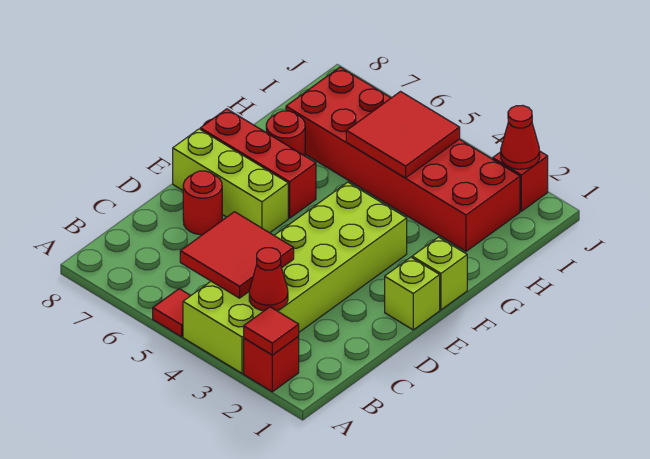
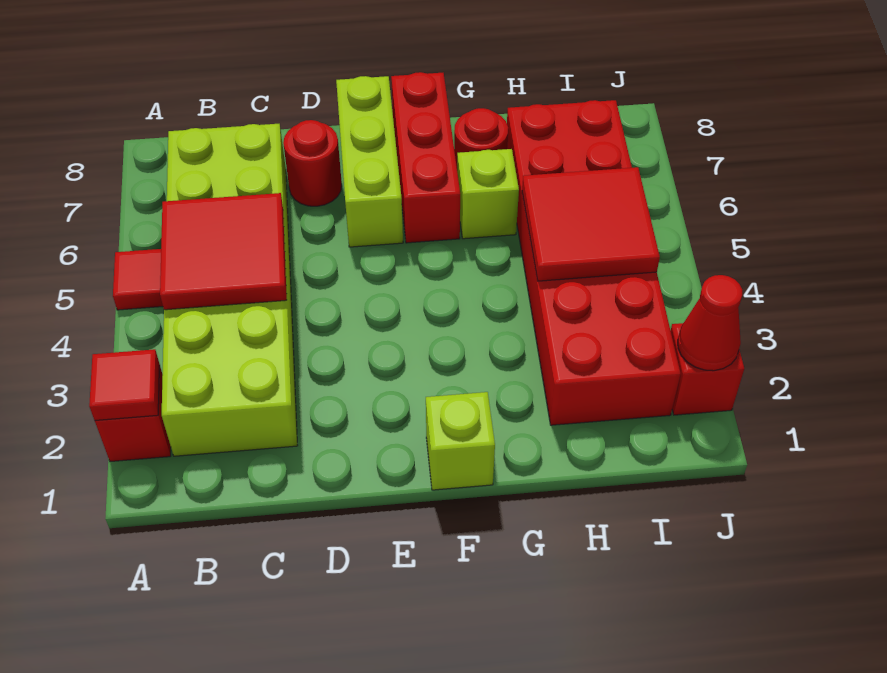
lime 2x6 brick [183,182,407,373] -> lime 2x6 brick turned to [162,124,298,456]
red 1x1 cone [249,248,288,311] -> none
lime 1x1 brick [385,257,440,330] -> lime 1x1 brick moved to [457,149,519,239]

